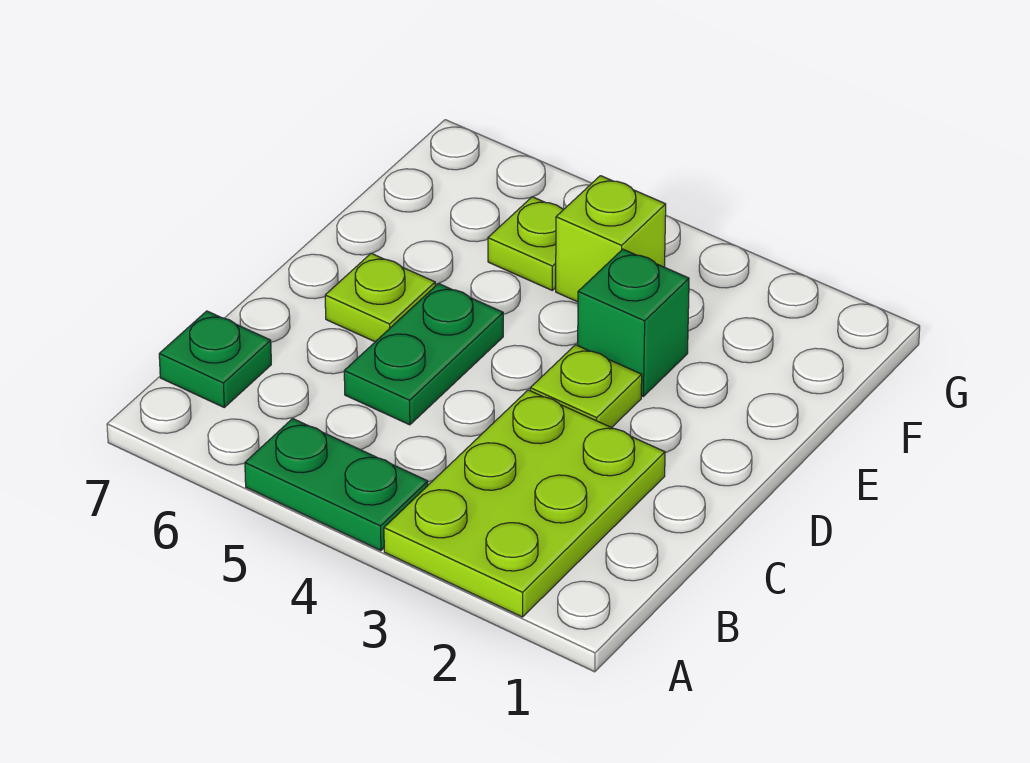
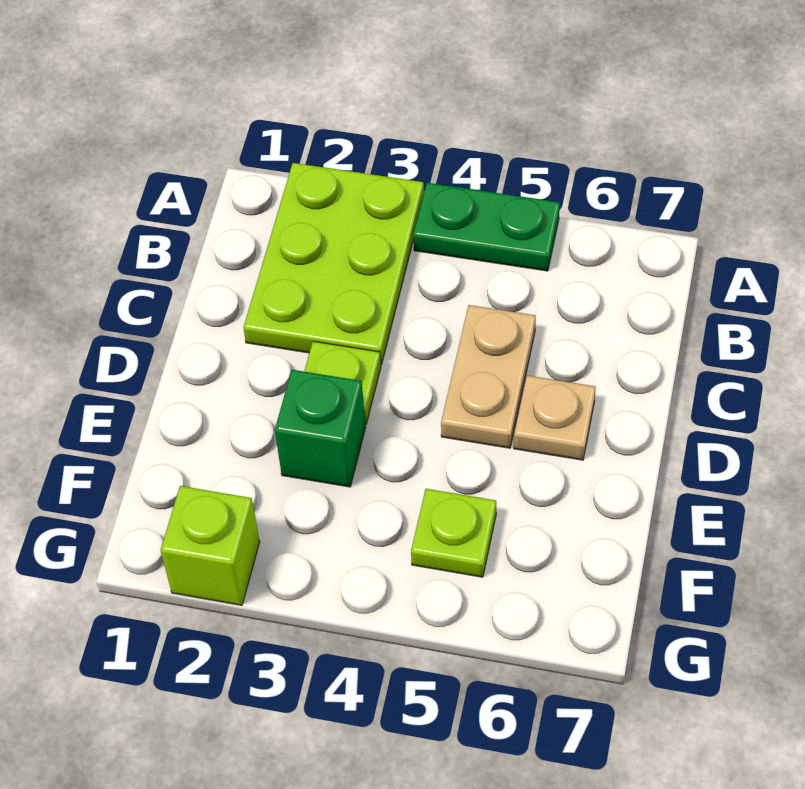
green 1x1 plate [159,311,271,407] -> none
green 1x2 plate [344,283,503,425] -> tan 1x2 plate [441,305,536,448]
lime 1x1 plate [325,253,435,342] -> tan 1x1 plate [514,376,596,460]
lime 1x1 brick [556,176,666,302] -> lime 1x1 brick moved to [161,486,260,605]

